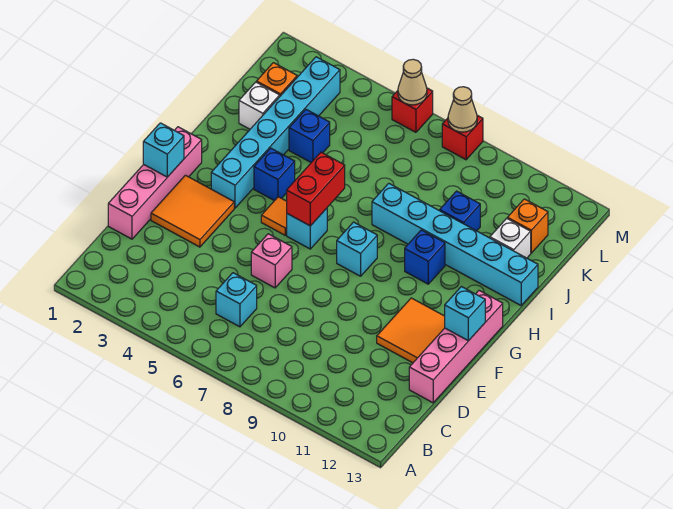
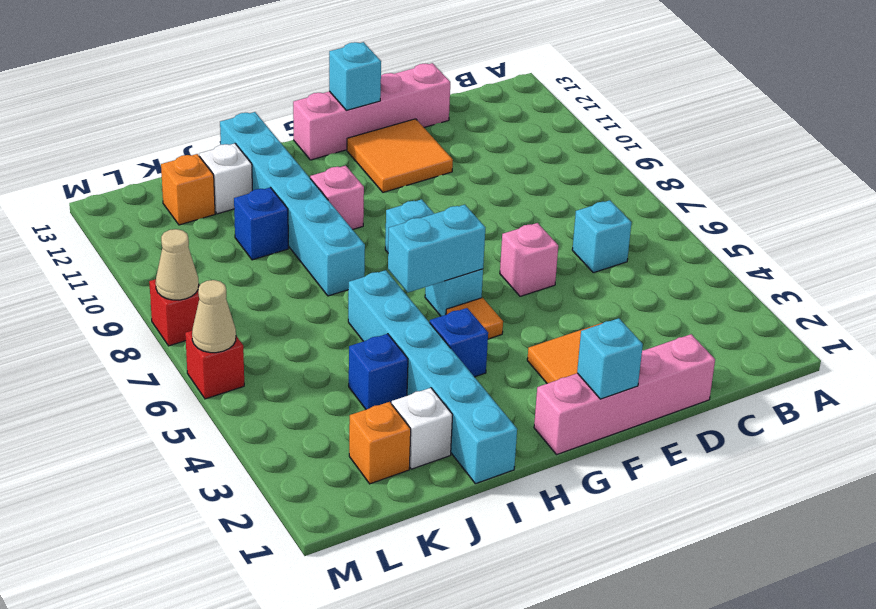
cyan 1x6 brick [211,57,340,208] -> cyan 1x6 brick turned to [348,270,517,484]
red 1x2 brick [287,152,345,226] -> cyan 1x2 brick [388,205,486,292]
blue 1x1 brick [405,230,445,284] -> pink 1x1 brick [310,166,364,230]

